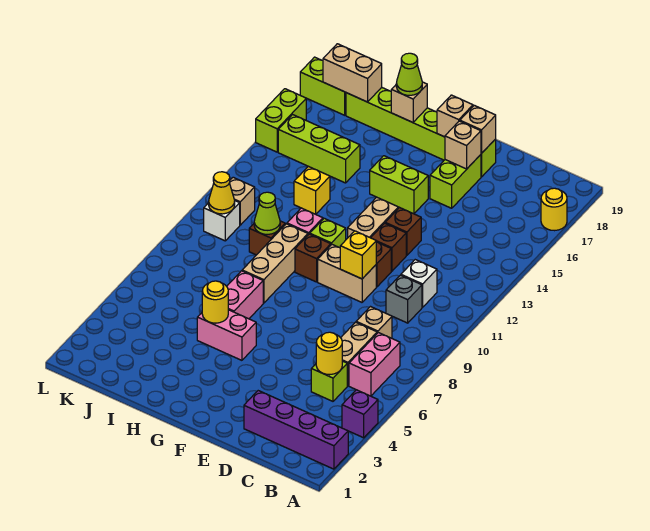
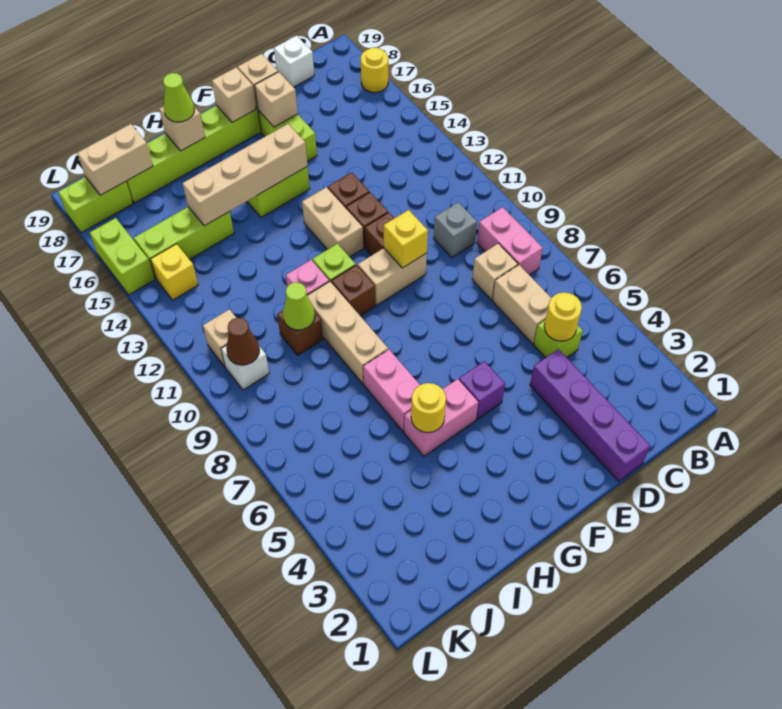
purple 1x4 brick [244,391,348,469] -> purple 1x4 brick turned to [530,349,650,481]
purple 1x1 brick [342,390,378,438] -> purple 1x1 brick moved to [459,361,505,419]
pink 1x2 brick [349,333,400,396] -> pink 1x2 brick moved to [477,207,543,275]
white 1x1 brick [401,260,437,307] -> white 1x1 brick moved to [274,36,314,87]
none -> tan 1x4 brick [183,124,308,226]
yellow 1x1 brick [294,166,330,214] -> yellow 1x1 brick moved to [151,244,198,300]
yellow 1x1 cone [209,172,235,214] -> brown 1x1 cone [226,318,259,365]

